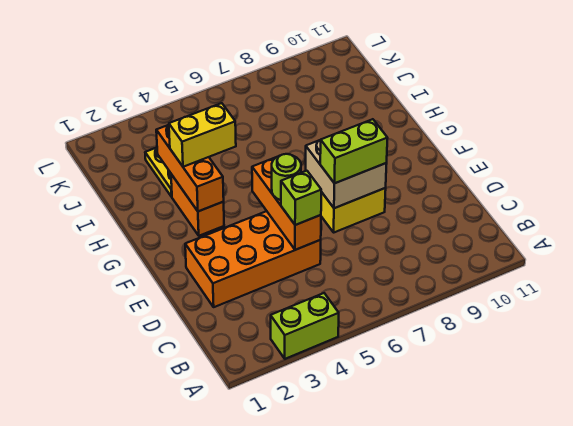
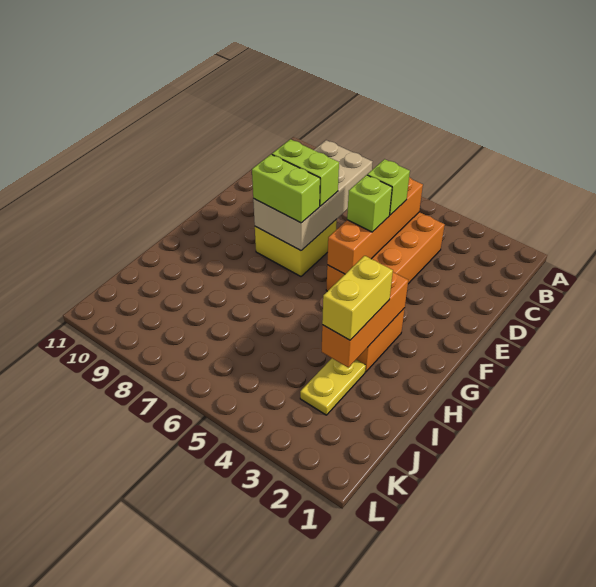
lime 1x2 brick [271,293,339,359] -> lime 1x2 brick moved to [252,154,320,223]
orange 2x4 brick [185,211,321,307] -> orange 2x4 brick turned to [326,212,445,291]
orange 1x3 brick [252,157,321,250] -> orange 1x4 brick [327,177,423,274]
lime 1x1 round brick [272,154,301,200] -> lime 1x1 brick [347,175,392,232]
tan 2x2 brick [306,140,387,208] -> tan 2x4 brick [253,140,372,251]
yellow 1x2 brick [169,103,236,167] -> yellow 1x2 brick turned to [322,256,393,340]

